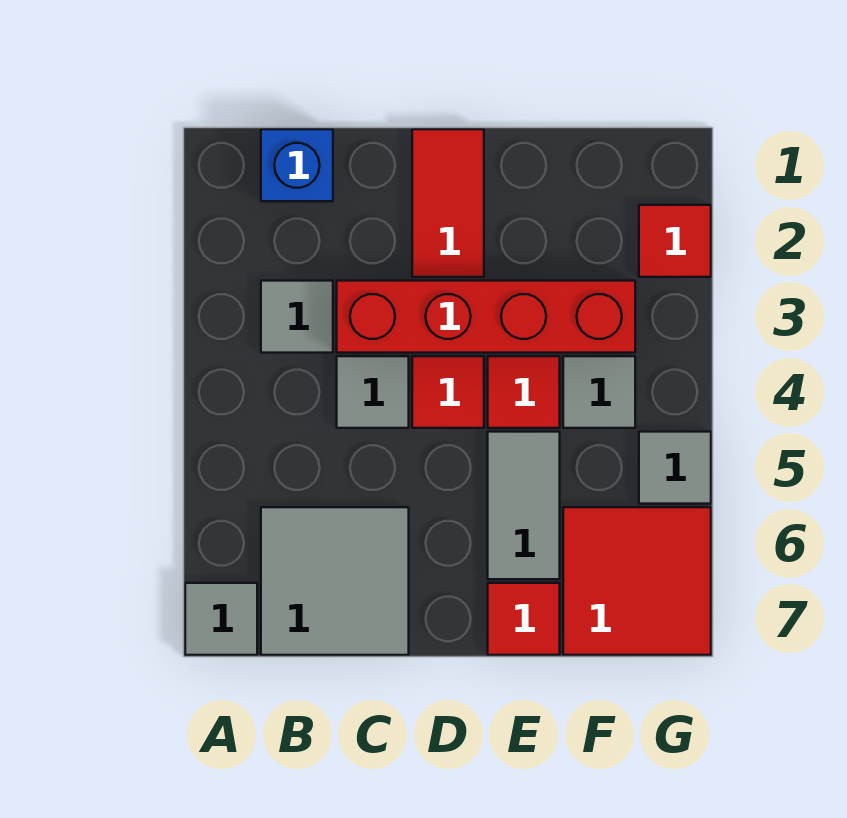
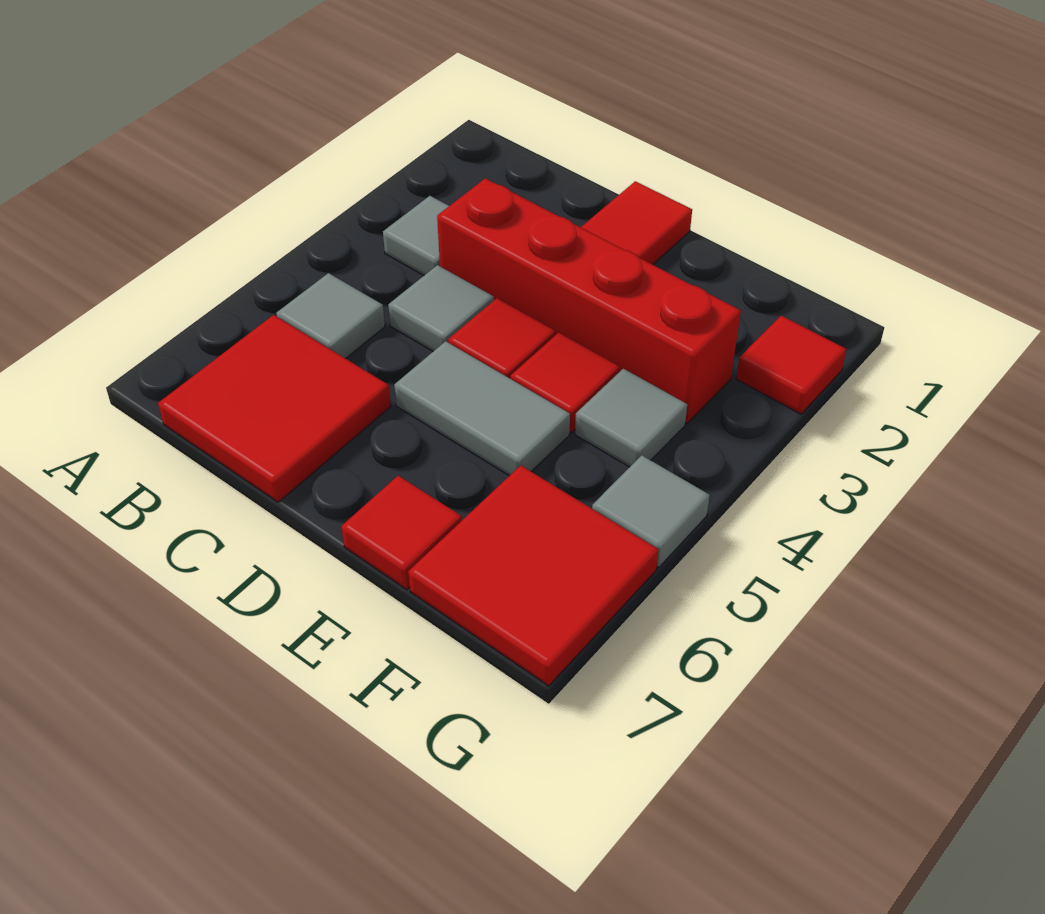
grey 1x1 tile [185,583,257,655] -> grey 1x1 tile moved to [276,273,385,359]
blue 1x1 brick [261,129,333,201] -> none
grey 2x2 tile [261,507,409,655] -> red 2x2 tile [158,315,391,502]
grey 1x2 tile [488,432,560,579] -> grey 1x2 tile turned to [394,341,570,476]

